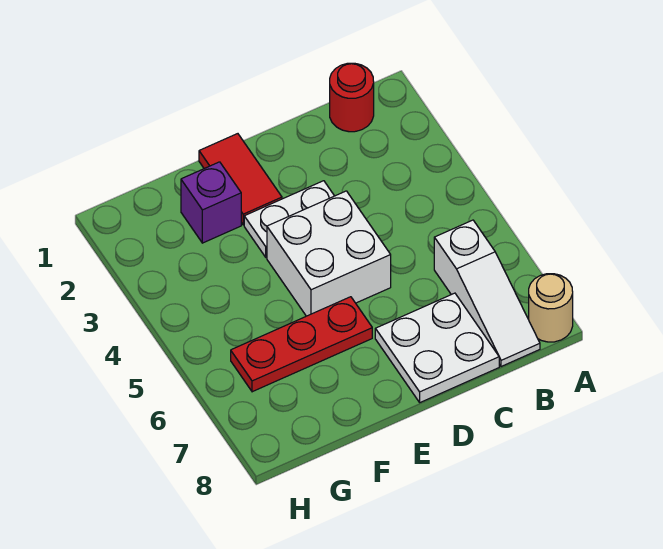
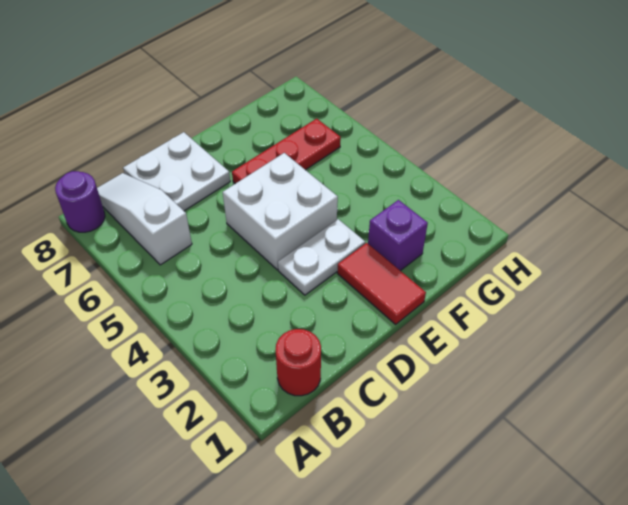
tan 1x1 round brick [529,274,573,342] -> purple 1x1 round brick [55,171,105,232]

